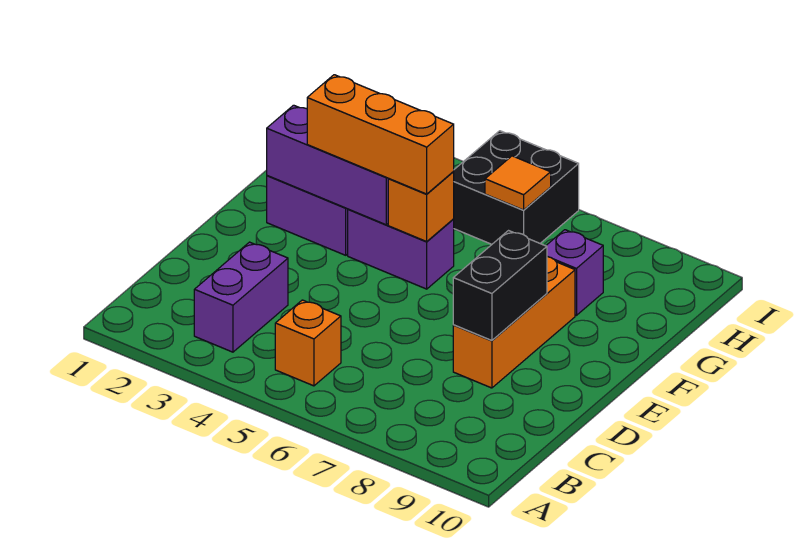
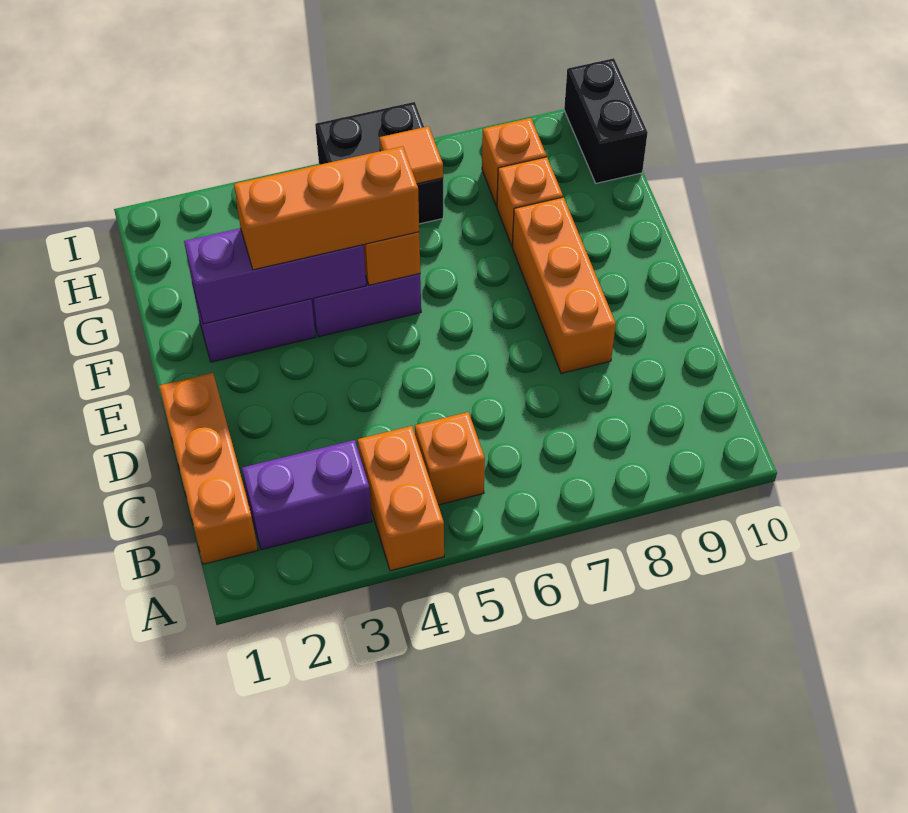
none -> orange 1x2 brick [358,426,444,571]
none -> orange 1x3 brick [159,373,258,564]
purple 1x2 brick [194,242,288,352] -> purple 1x2 brick turned to [242,440,372,550]
black 1x2 brick [453,231,547,340] -> black 1x2 brick moved to [564,58,648,183]
purple 1x1 brick [546,230,603,315] -> orange 1x1 brick [497,157,563,246]
none -> orange 1x1 brick [482,118,546,206]

